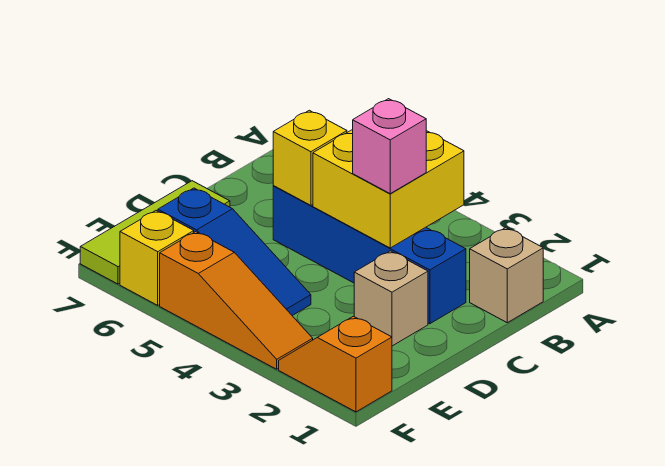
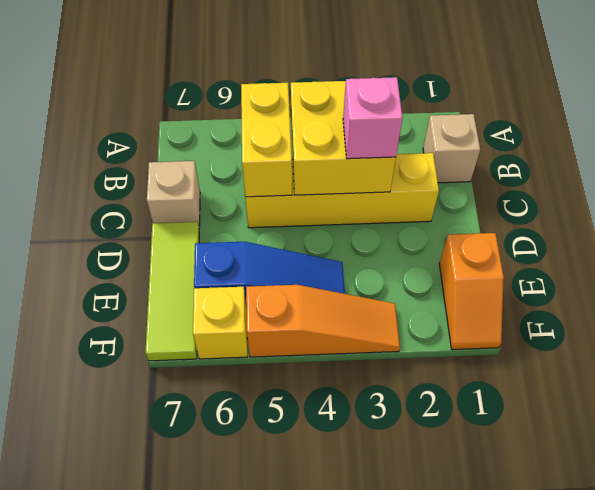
blue 1x4 brick [273,186,466,324] -> yellow 1x4 brick [245,153,439,228]
yellow 1x1 brick [273,110,347,205] -> yellow 1x2 brick [241,83,292,197]
tan 1x1 brick [354,251,428,346] -> tan 1x1 brick moved to [147,161,200,227]
orange 1x2 slope [279,316,392,412] -> orange 1x2 slope turned to [439,233,504,350]

